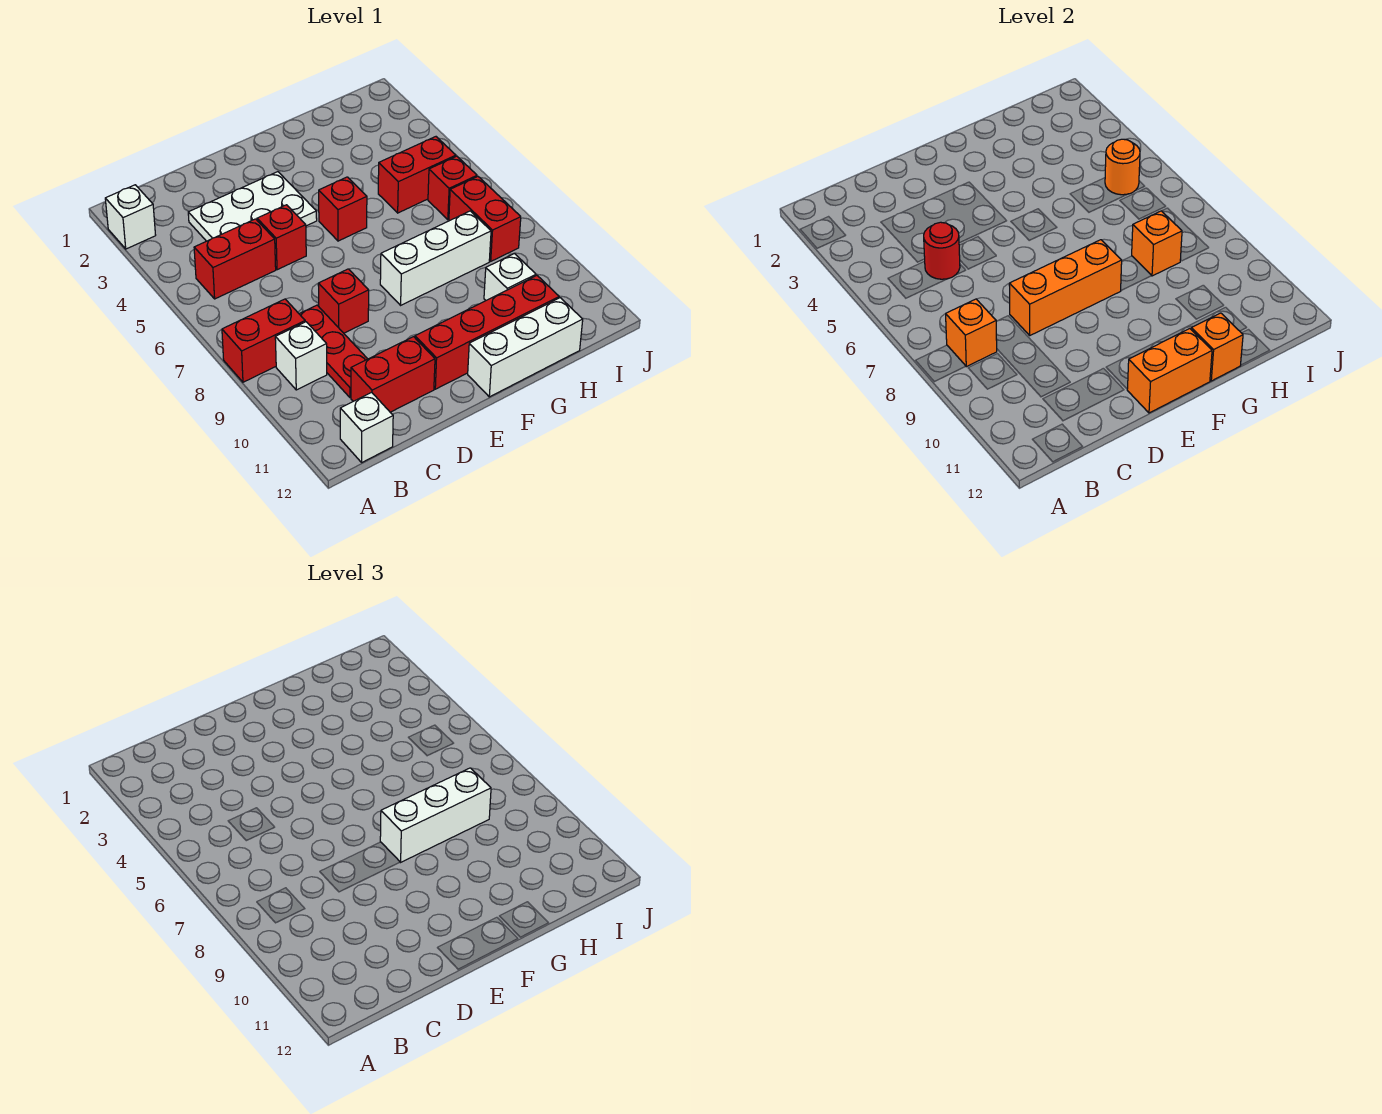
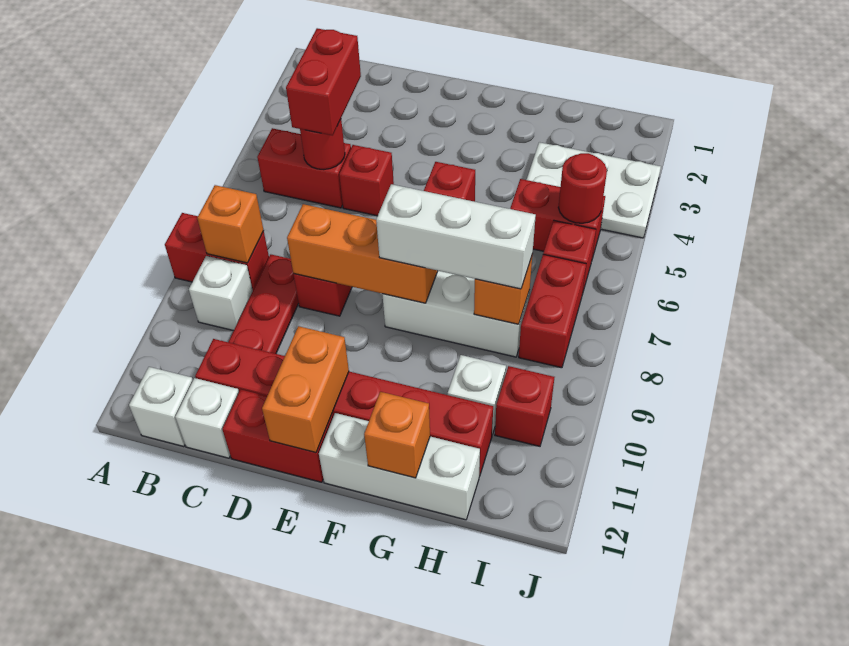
white 1x1 brick [105,185,156,249] -> white 1x1 brick moved to [175,378,239,458]
white 2x3 plate [188,172,317,241] -> white 2x3 plate moved to [526,142,661,238]
none -> red 1x2 brick [286,28,361,135]
none -> red 1x2 brick [222,389,333,482]
orange 1x2 brick [1127,329,1212,413] -> orange 1x2 brick turned to [262,326,349,453]
orange 1x1 round brick [1105,139,1140,195] -> red 1x1 round brick [558,153,607,223]
none -> red 1x1 brick [495,366,554,446]

